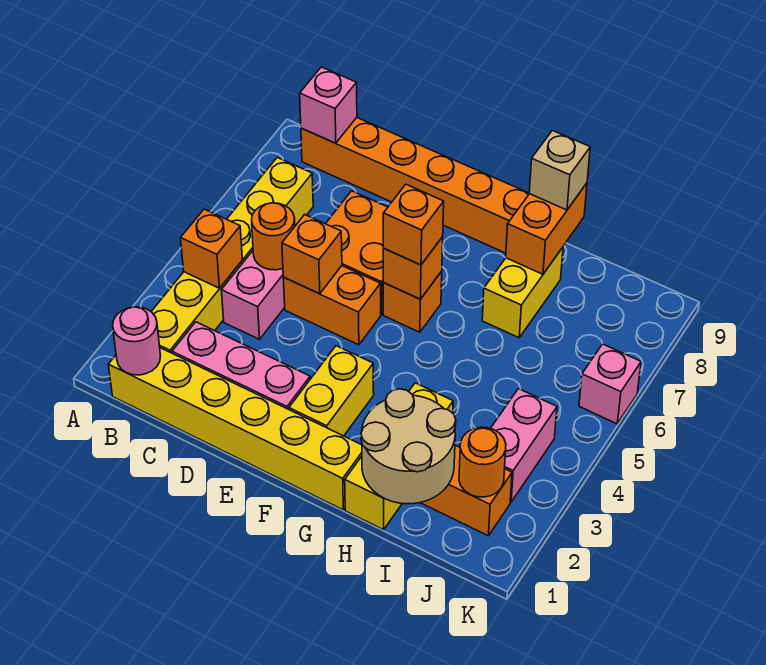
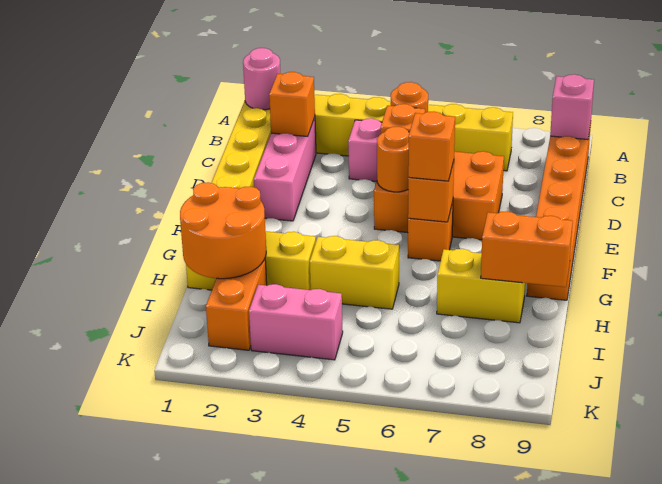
orange 1x1 brick [181,209,242,288] -> orange 1x1 brick moved to [269,72,315,136]
yellow 1x2 brick [289,346,374,436] -> yellow 1x2 brick moved to [310,236,399,309]
tan 2x2 round brick [361,389,456,504] -> orange 2x2 round brick [180,182,266,279]
tan 1x1 brick [529,130,590,210] -> none
orange 1x1 round brick [459,427,506,497] -> orange 1x1 round brick moved to [377,126,410,192]
pink 1x1 brick [579,344,641,424] -> none

